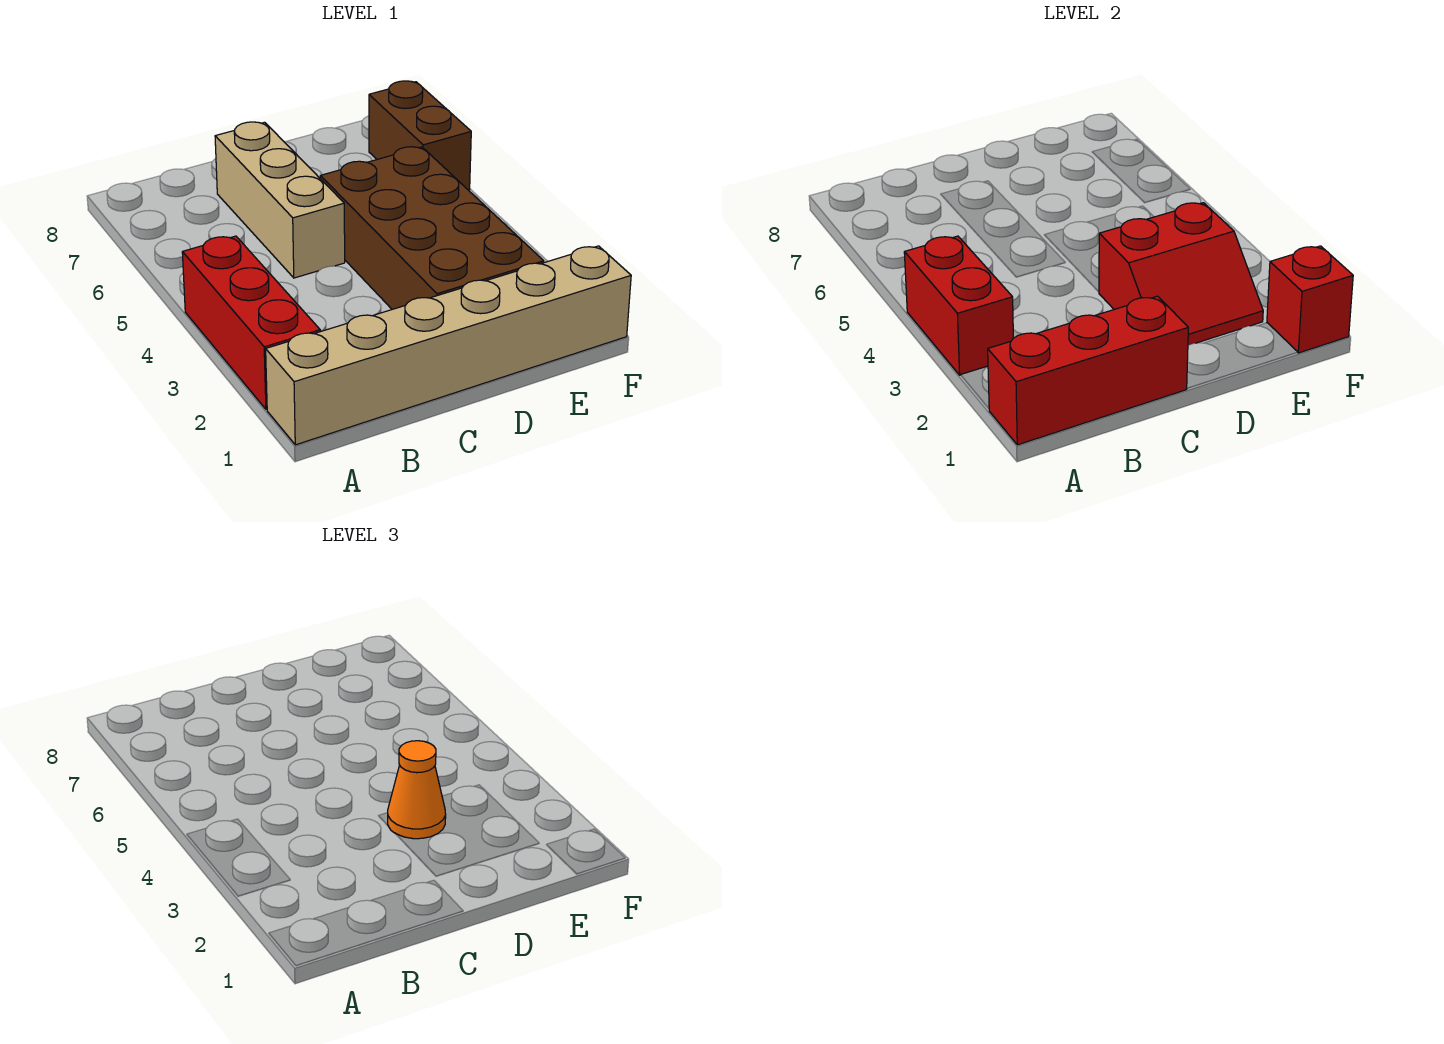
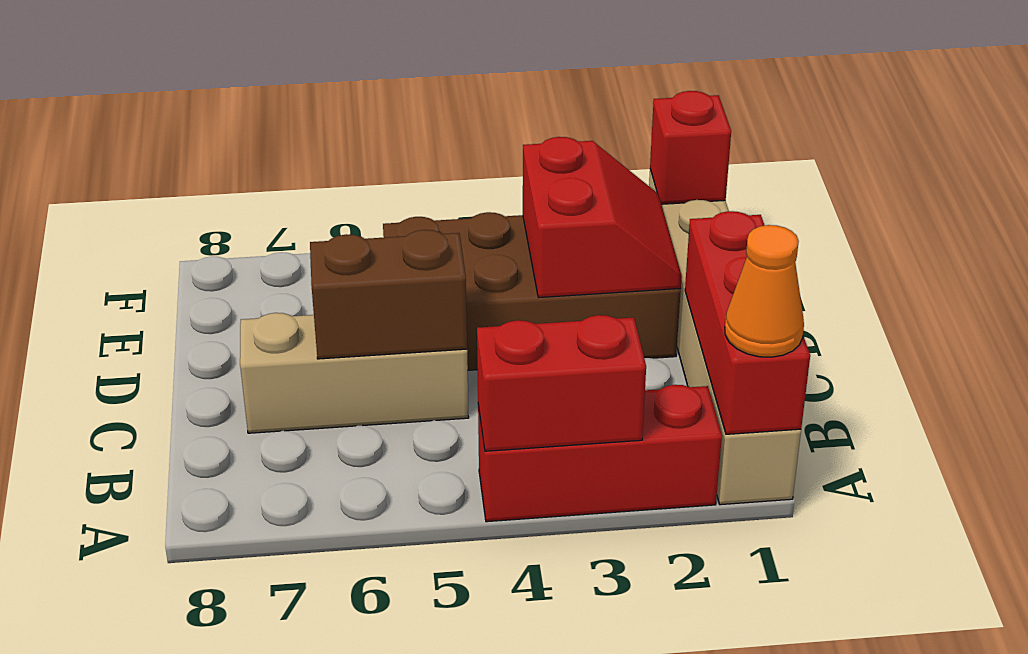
orange 1x1 cone [388,741,446,839] -> orange 1x1 cone moved to [725,225,804,357]
brown 1x2 brick [369,81,471,190] -> brown 1x2 brick moved to [310,230,467,359]

